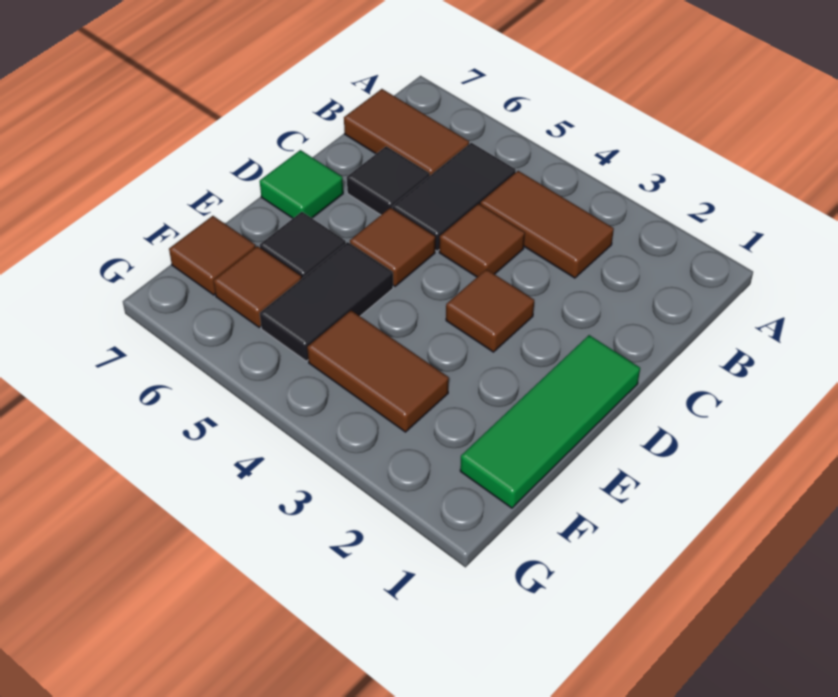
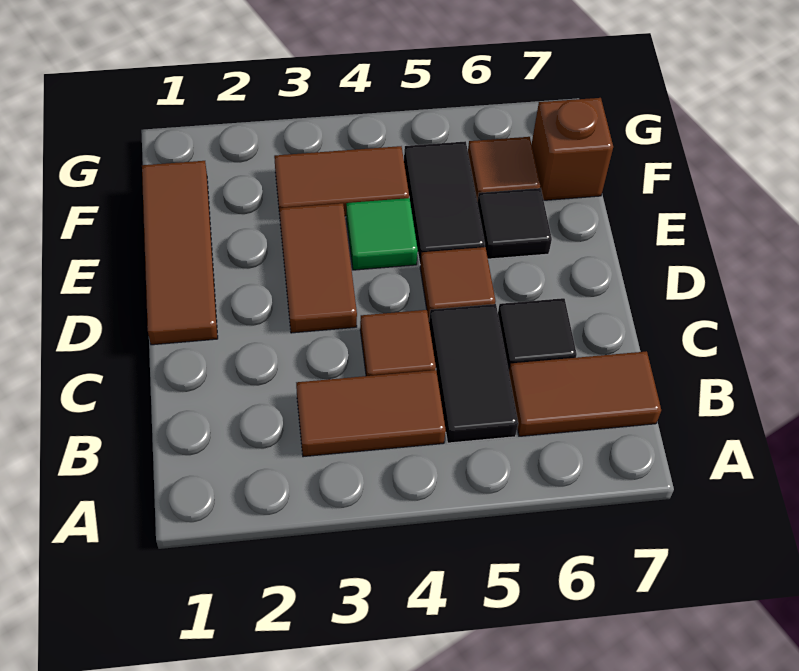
green 1x3 tile [460,335,640,508] -> brown 1x3 tile [142,161,218,345]
brown 1x1 tile [446,269,534,352] -> brown 1x2 tile [279,203,357,333]
green 1x1 tile [260,150,343,218] -> green 1x1 tile moved to [346,198,418,270]
brown 1x1 tile [169,216,256,295] -> brown 1x1 brick [532,98,613,200]

